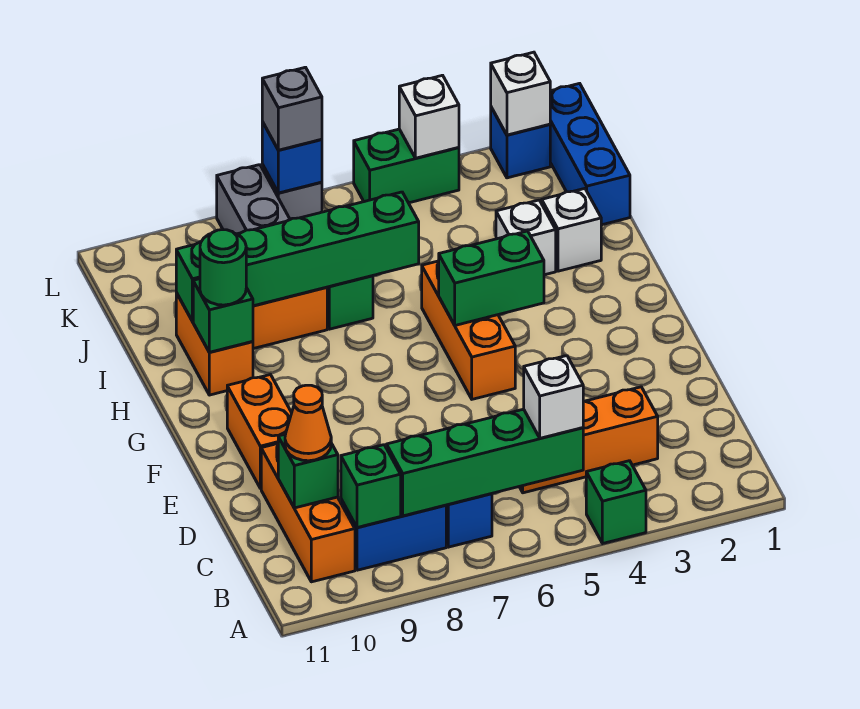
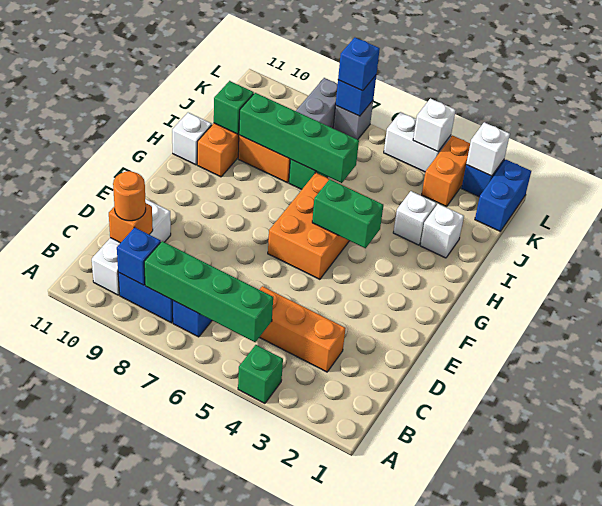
white 1x1 brick [524,356,583,438] -> white 1x1 brick moved to [172,113,212,165]
green 1x1 brick [341,445,401,528] -> blue 1x1 brick [117,227,161,285]
orange 1x3 brick [261,444,355,582] -> white 1x3 brick [92,199,171,295]
green 1x1 brick [278,434,338,508] -> orange 1x1 brick [109,203,153,243]
orange 1x1 cone [285,385,331,461] -> orange 1x1 round brick [113,171,146,221]
orange 1x2 brick [227,375,292,489] -> orange 1x2 brick moved to [422,136,470,206]
orange 1x3 brick [422,261,515,399] -> orange 2x3 brick [268,173,349,279]
green 1x1 brick [193,279,253,352] -> none
green 1x1 round brick [200,230,246,305] -> none
blue 1x3 brick [550,83,630,225] -> blue 1x2 brick [475,160,531,232]
green 1x2 brick [354,129,459,203] -> white 1x2 brick [384,112,451,172]
grey 1x1 brick [262,67,322,150] -> blue 1x1 brick [338,38,380,91]

